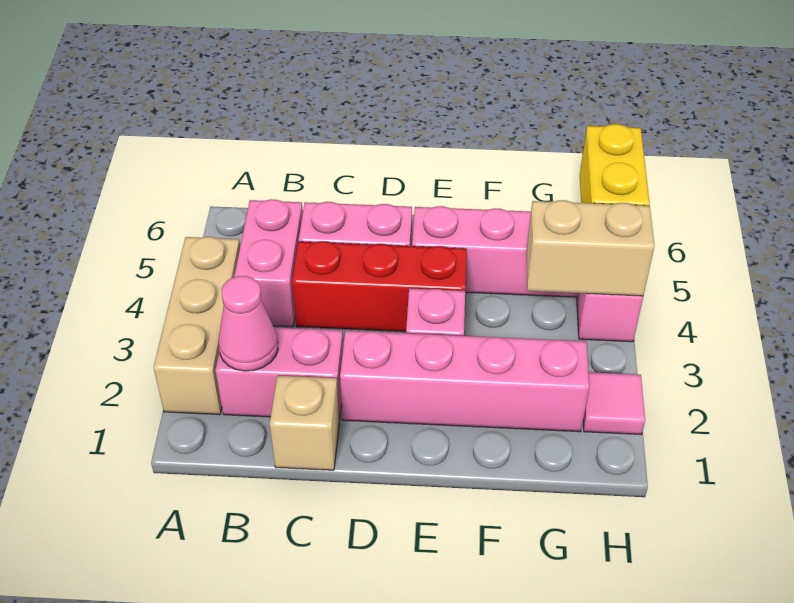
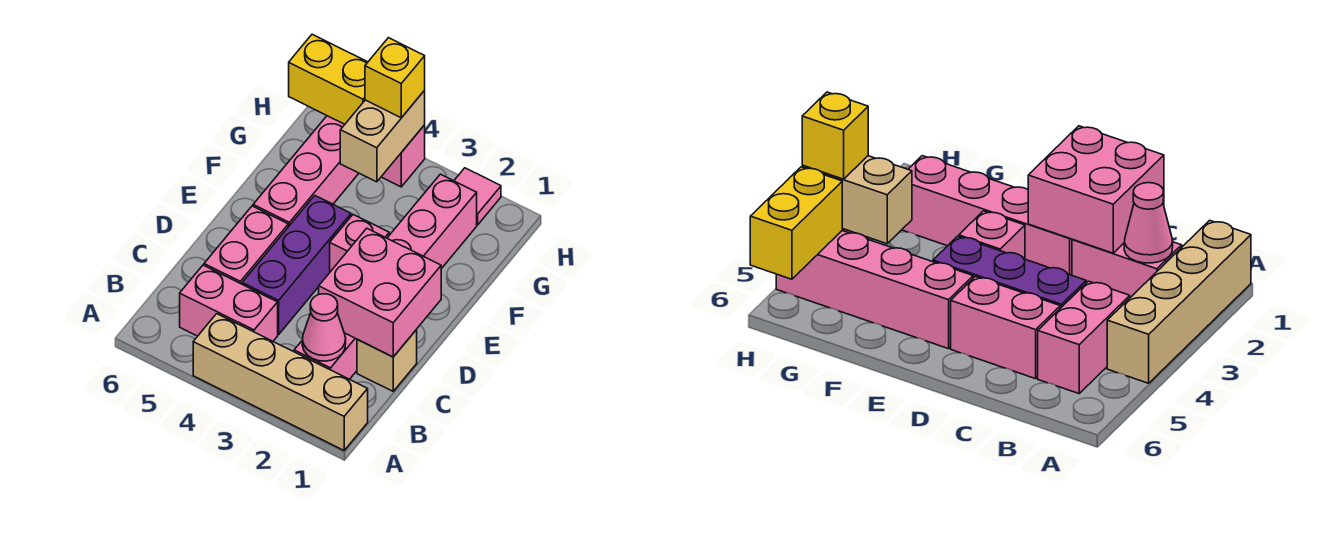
tan 1x3 brick [154,237,240,415] -> tan 1x4 brick [193,314,368,450]
none -> pink 2x2 brick [319,228,441,357]
red 1x3 brick [292,241,466,332] -> purple 1x3 brick [242,196,351,335]
none -> yellow 1x1 brick [365,38,425,118]

